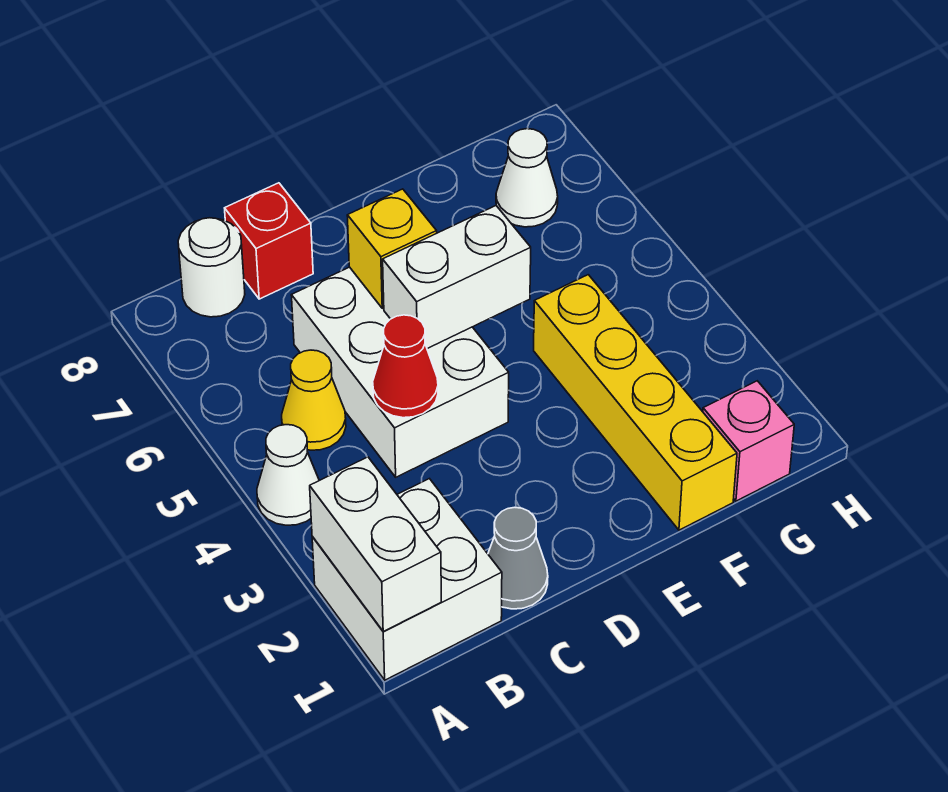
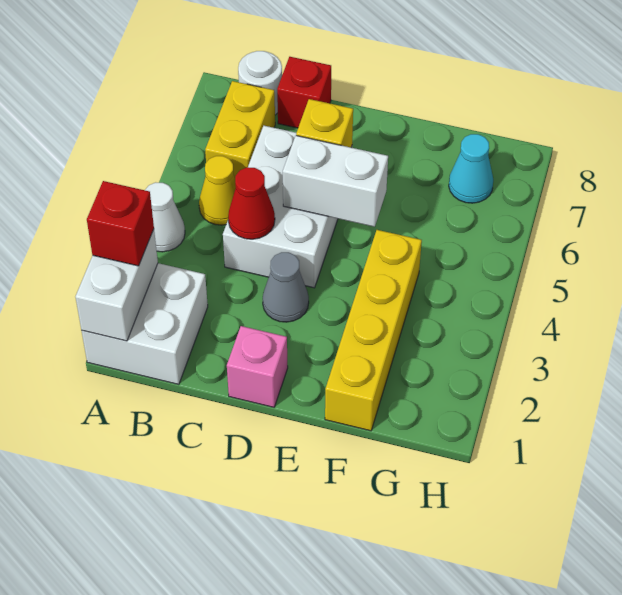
none -> red 1x1 brick [87,181,154,266]
none -> yellow 1x2 brick [205,81,275,176]
grey 1x1 cone [488,507,548,609] -> grey 1x1 cone moved to [263,252,309,322]
pink 1x1 brick [703,381,794,501] -> pink 1x1 brick moved to [227,326,288,407]
white 1x1 cone [496,129,558,227] -> cyan 1x1 cone [449,134,493,203]

